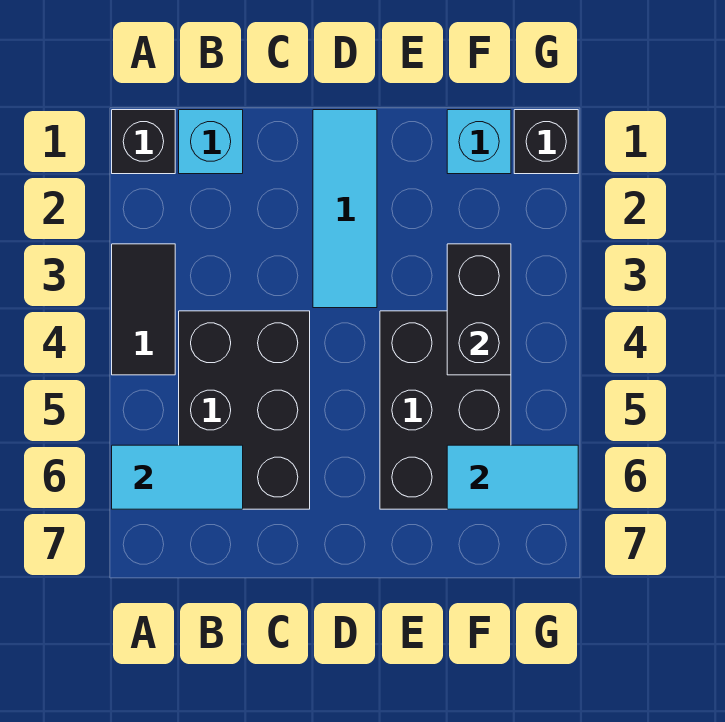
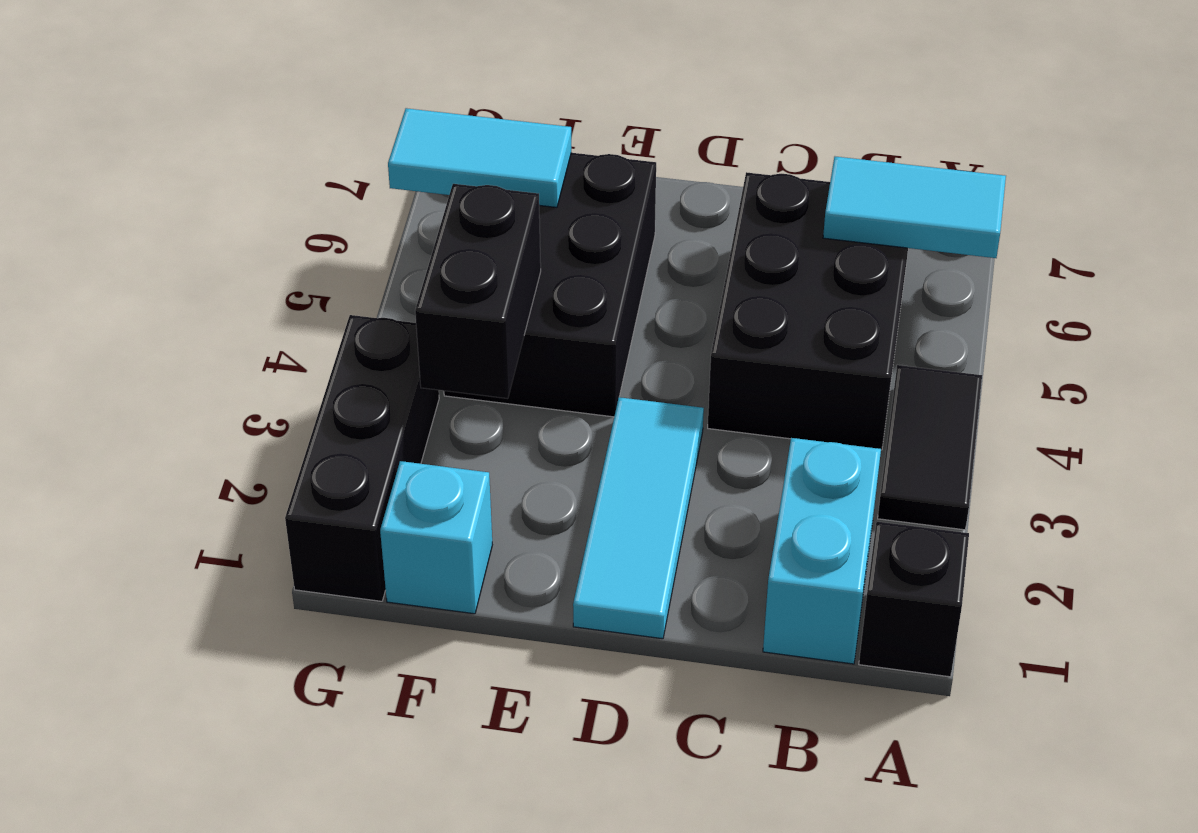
cyan 1x1 brick [179,110,243,174] -> cyan 1x2 brick [763,438,881,664]
black 1x1 brick [514,110,578,174] -> black 1x3 brick [285,315,439,601]

